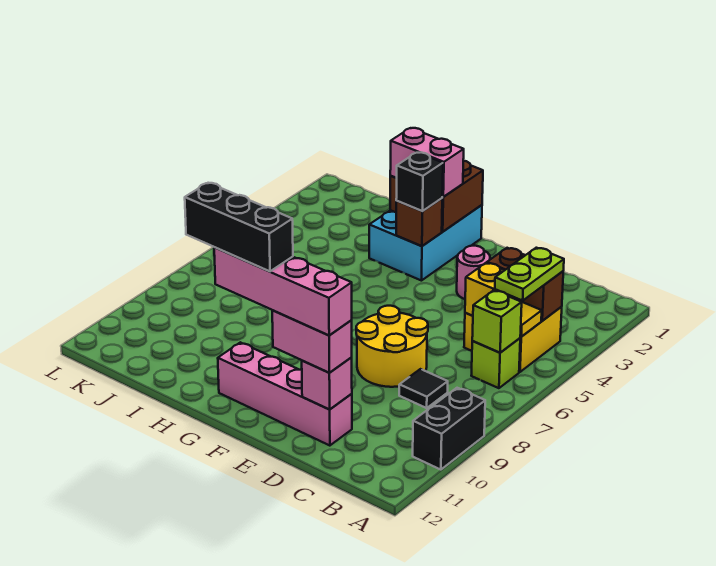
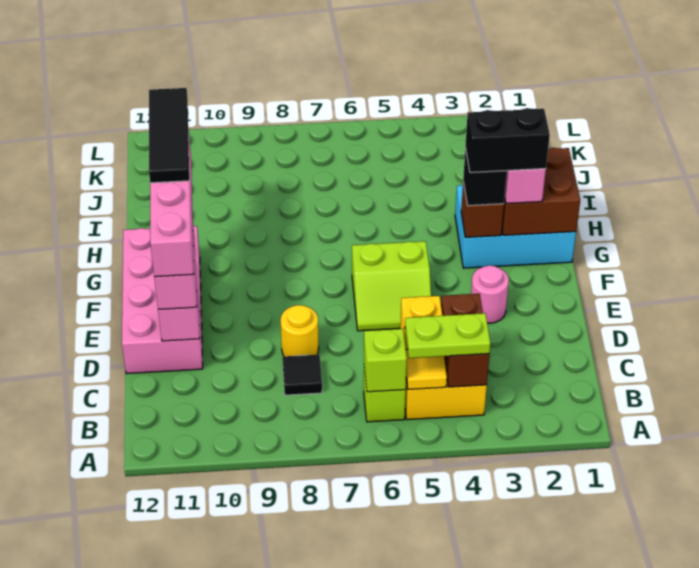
black 1x2 brick [413,388,485,470] -> black 1x2 brick moved to [465,108,550,172]
yellow 2x2 round brick [356,306,428,387] -> yellow 1x1 round brick [281,305,319,356]
pink 1x4 brick [218,342,352,446] -> pink 2x4 brick [122,226,203,374]
none -> lime 2x2 slope [352,241,431,331]
black 1x3 brick [185,183,293,271] -> black 1x3 tile [149,88,189,183]

